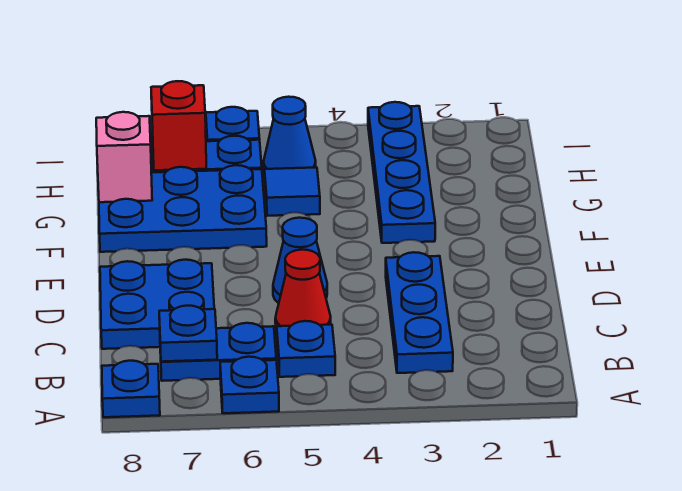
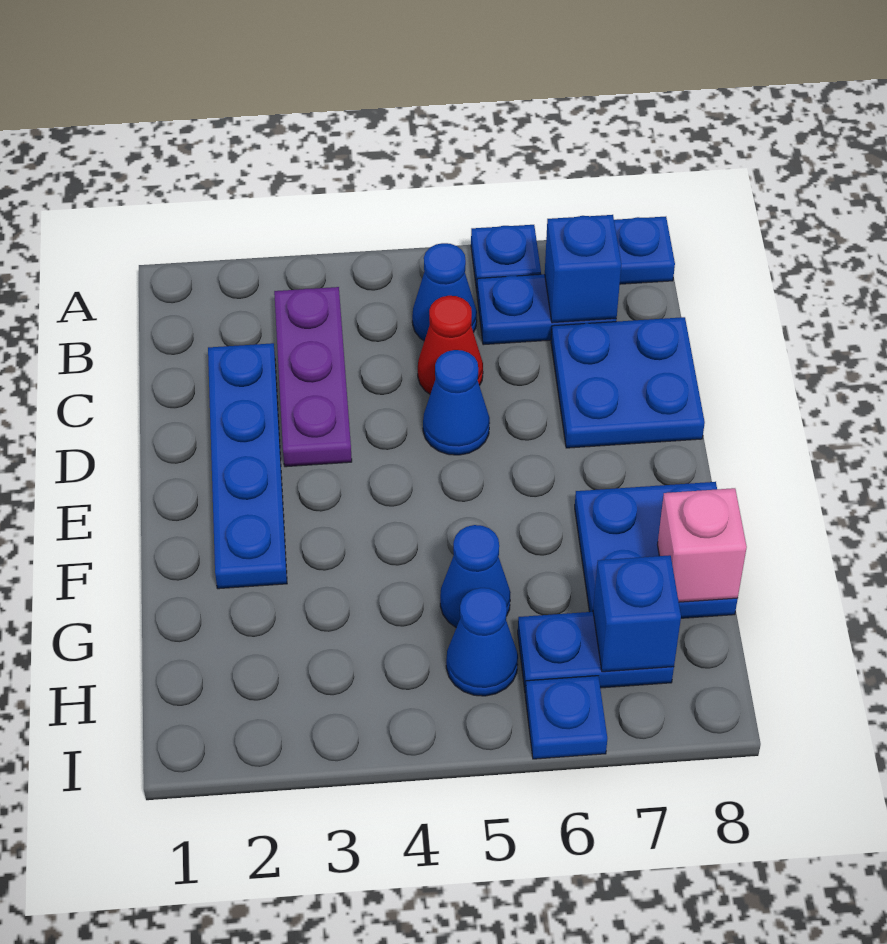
blue 1x3 plate [386,252,453,373] -> purple 1x3 plate [274,287,352,467]
blue 1x1 plate [277,321,335,377] -> blue 1x1 cone [412,243,477,341]
blue 1x1 plate [159,306,217,362] -> blue 1x1 brick [545,215,621,323]
blue 1x4 plate [368,102,435,243] -> blue 1x4 plate moved to [208,343,287,589]
blue 2x3 plate [99,165,267,252] -> blue 2x2 plate [575,482,738,618]
blue 1x1 tile [265,168,320,216] -> blue 1x1 cone [440,525,511,628]
red 1x1 brick [151,81,206,170] -> blue 1x1 brick [593,555,681,672]

